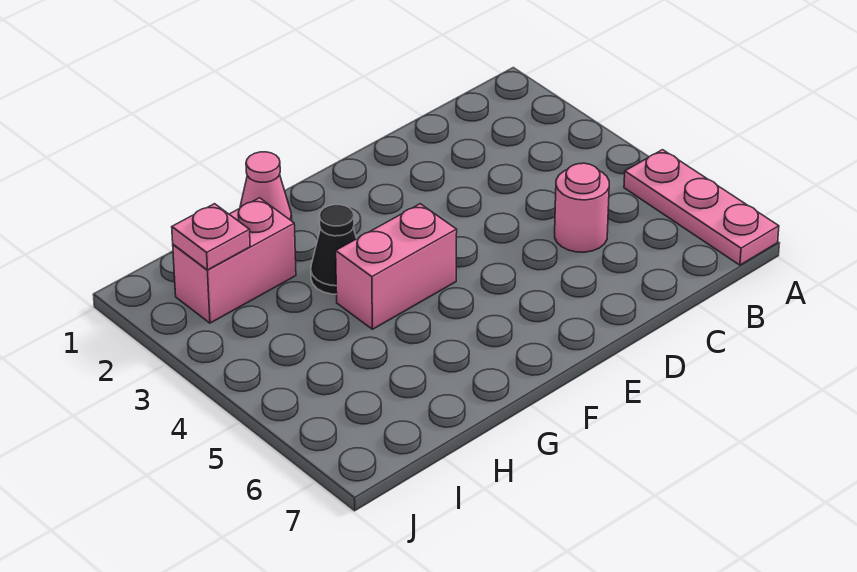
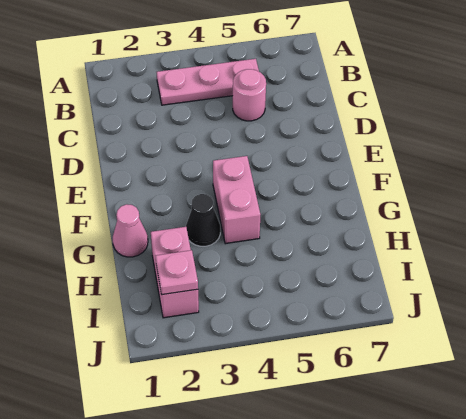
pink 1x3 plate [624,150,779,265] -> pink 1x3 plate moved to [157,59,259,105]

